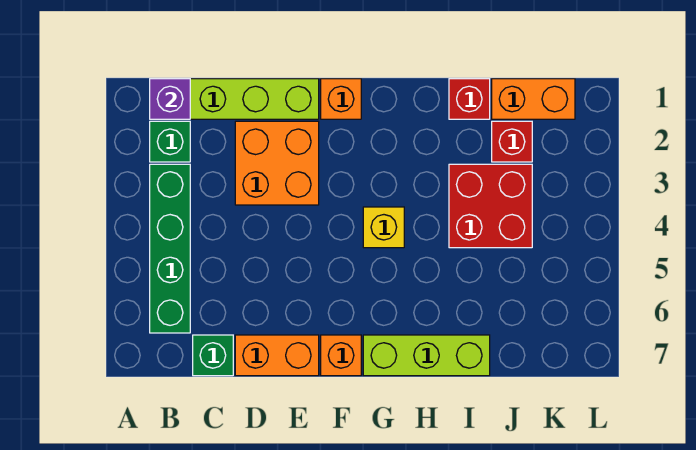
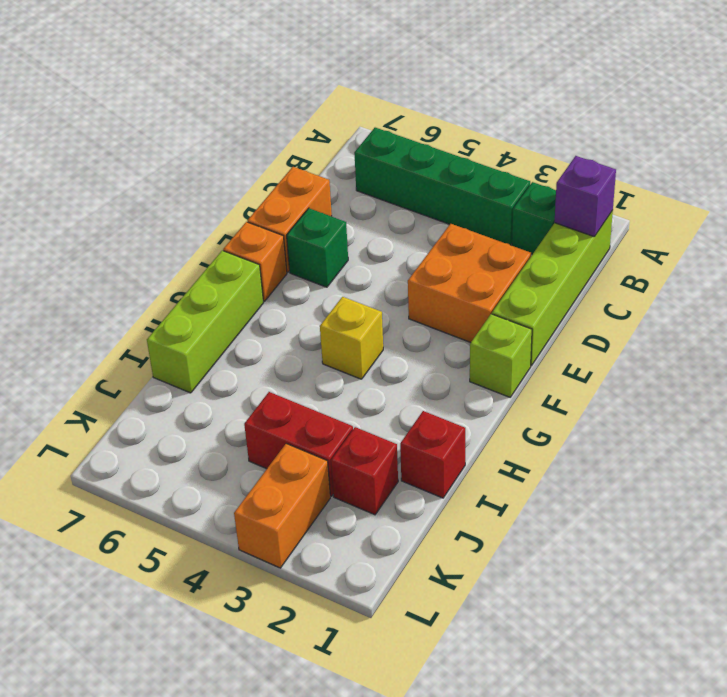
green 1x1 brick [193,335,233,376] -> green 1x1 brick moved to [287,208,348,287]
orange 1x1 brick [321,79,361,119] -> lime 1x1 brick [470,314,532,397]
red 2x2 brick [449,164,532,248] -> red 1x2 brick [244,392,353,496]
orange 1x2 brick [492,79,575,119] -> orange 1x2 brick moved to [234,444,330,568]

